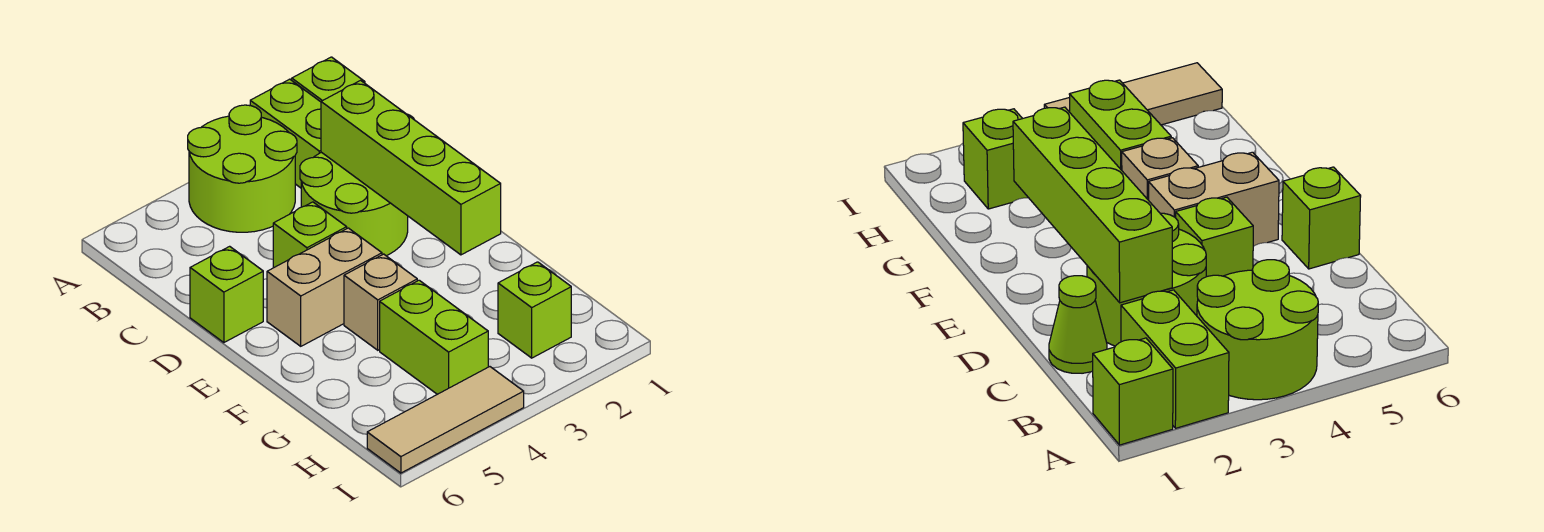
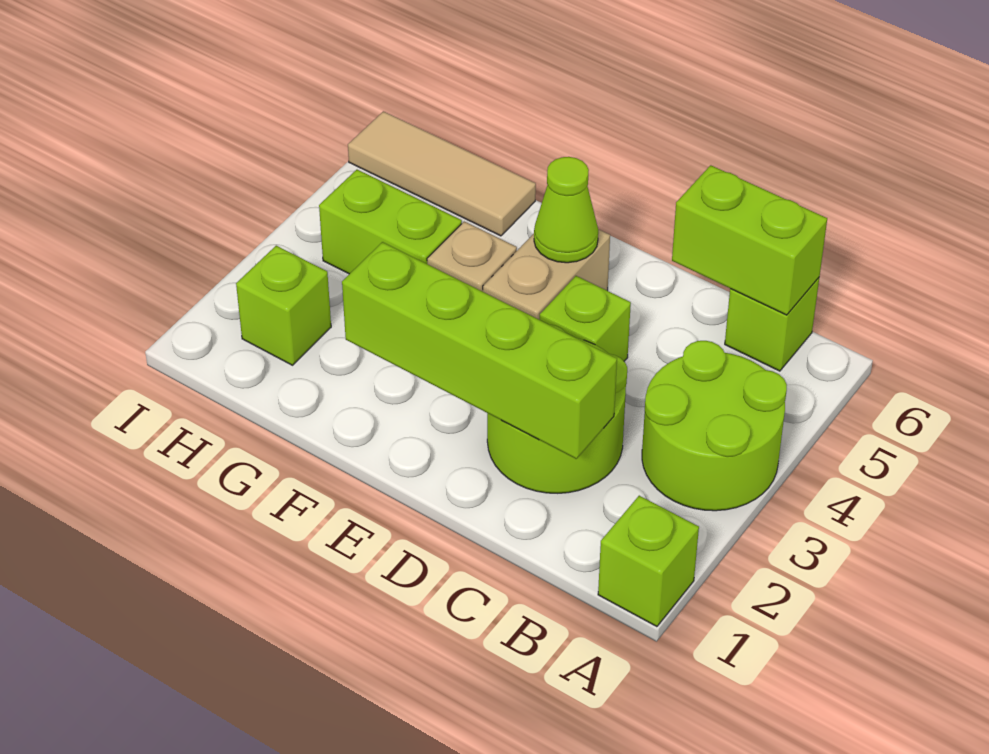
lime 1x2 brick [250,79,321,188] -> lime 1x2 brick moved to [672,165,827,315]
lime 1x1 cone [1049,276,1107,373] -> lime 1x1 cone moved to [534,157,598,263]
lime 1x1 brick [190,246,263,343] -> lime 1x1 brick moved to [725,278,819,371]
tan 1x3 tile [367,367,524,473] -> tan 1x3 tile turned to [348,111,536,236]

